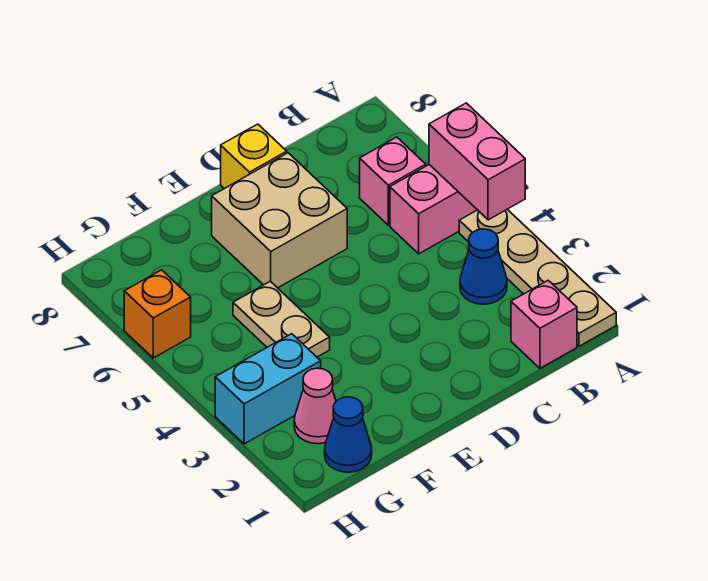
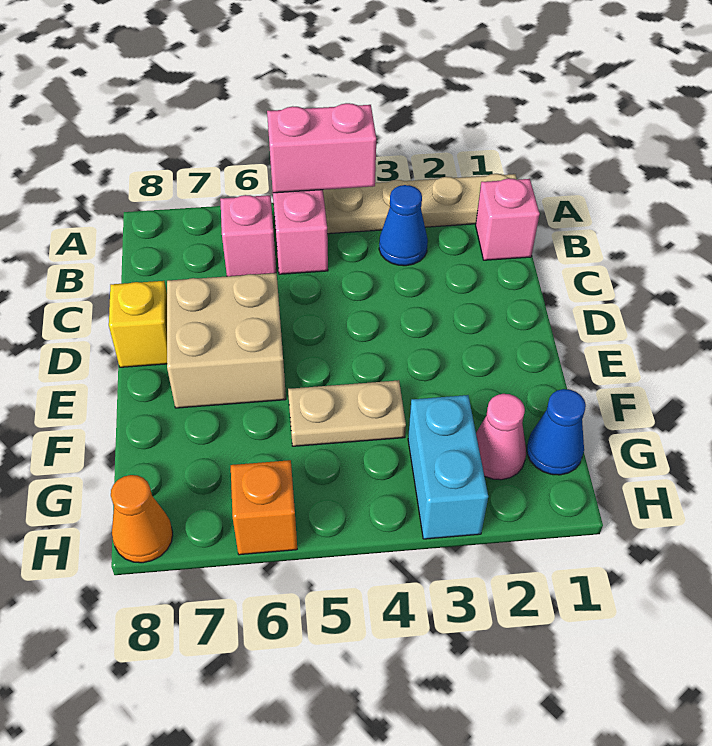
none -> orange 1x1 cone [111,475,173,563]

